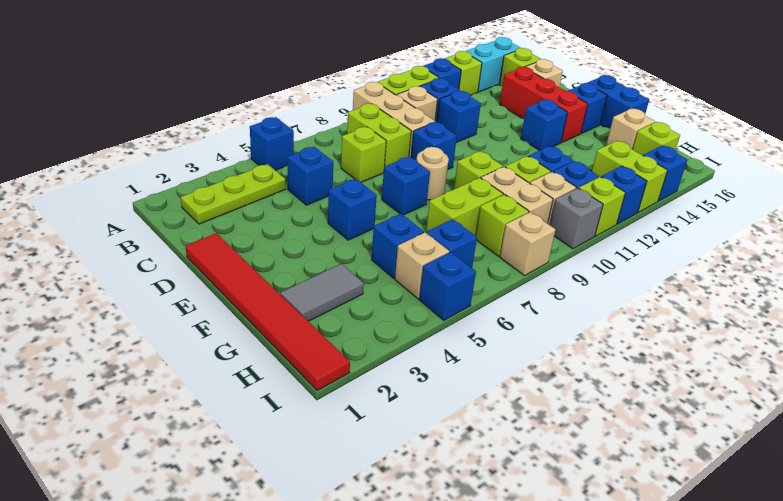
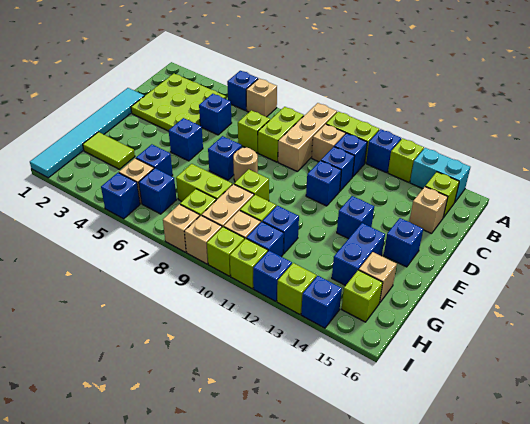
none -> tan 1x1 brick [246,79,277,117]
lime 1x3 plate [181,164,286,224] -> lime 3x3 plate [131,74,226,131]
red 1x3 brick [499,67,588,142] -> none
red 1x6 tile [186,233,350,391] -> cyan 1x6 tile [30,88,144,178]
blue 1x1 brick [411,122,457,170] -> blue 1x1 brick moved to [306,161,341,206]
blue 1x2 brick [587,75,649,129] -> blue 1x2 brick moved to [332,223,385,286]
grey 1x2 tile [280,264,364,321] -> lime 1x2 tile [83,132,135,169]
lime 1x2 brick [592,141,668,212] -> lime 1x1 brick [277,263,317,314]
none -> tan 1x1 brick [184,215,222,264]
grey 1x1 brick [550,188,603,249] -> lime 1x1 brick [207,227,245,276]

